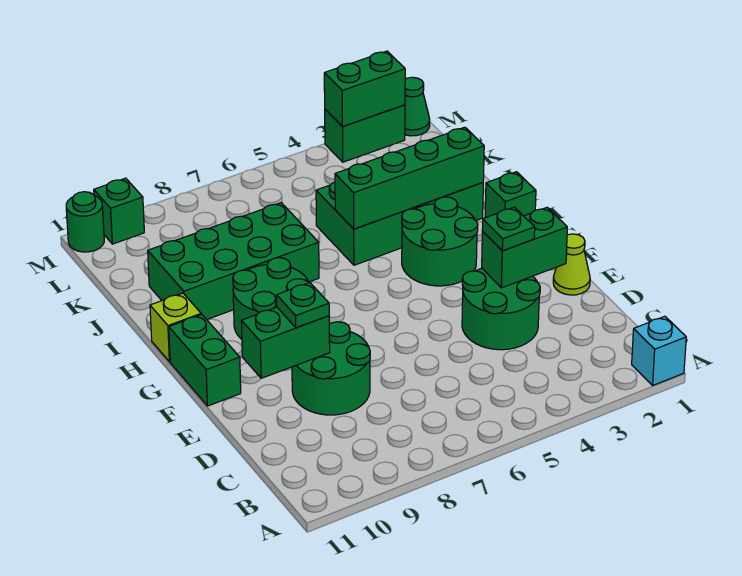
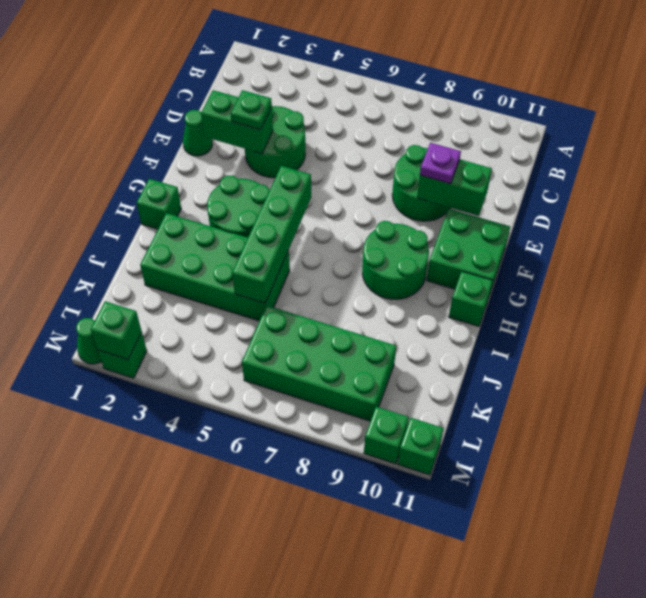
cyan 1x1 brick [632,316,686,385] -> none
lime 1x1 cone [553,234,590,295] -> green 1x1 cone [183,110,213,156]
green 1x1 plate [277,282,329,328] -> purple 1x1 plate [420,143,461,183]
green 1x2 brick [169,315,241,406] -> green 2x2 brick [427,209,510,296]
lime 1x1 brick [150,293,201,362] -> green 1x1 brick [449,271,493,326]
green 1x4 brick [335,127,484,229] -> green 1x4 brick turned to [232,166,311,303]
green 2x4 brick [148,203,319,319] -> green 2x4 brick moved to [242,306,396,421]
green 1x2 brick [325,105,405,162] -> green 1x1 brick [98,332,147,378]
green 1x2 brick [324,51,405,127] -> green 1x1 brick [91,301,142,359]
green 1x1 round brick [66,192,104,252] -> green 1x1 brick [398,418,444,475]

